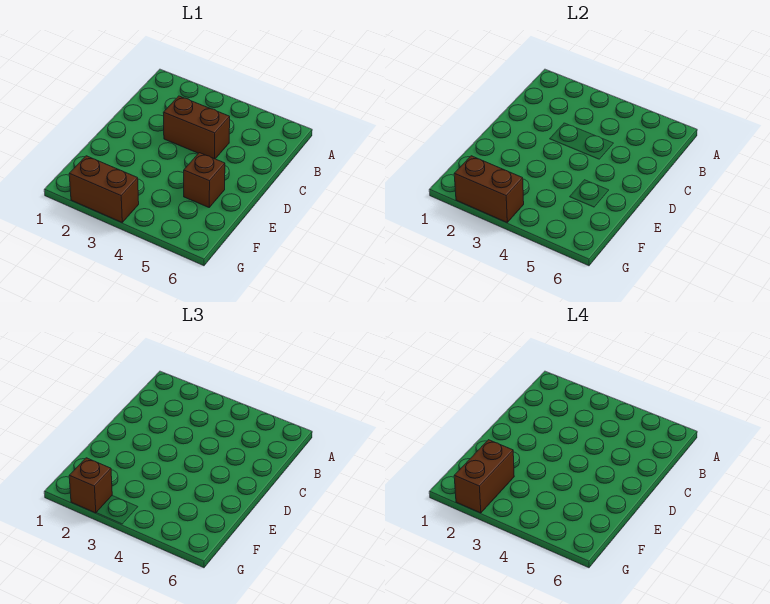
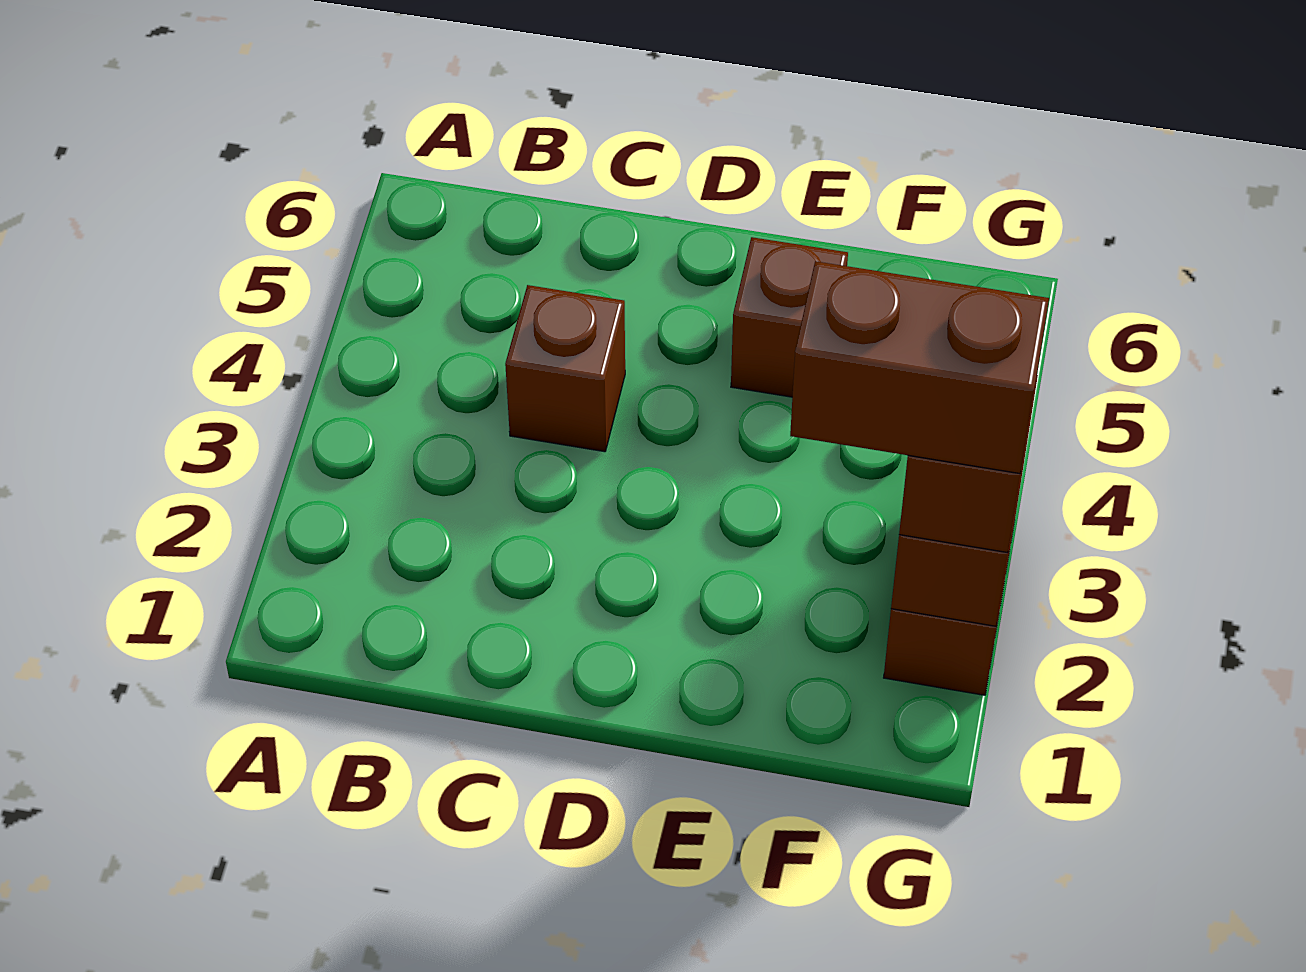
brown 1x2 brick [163,96,230,159] -> brown 1x1 brick [505,285,625,452]

